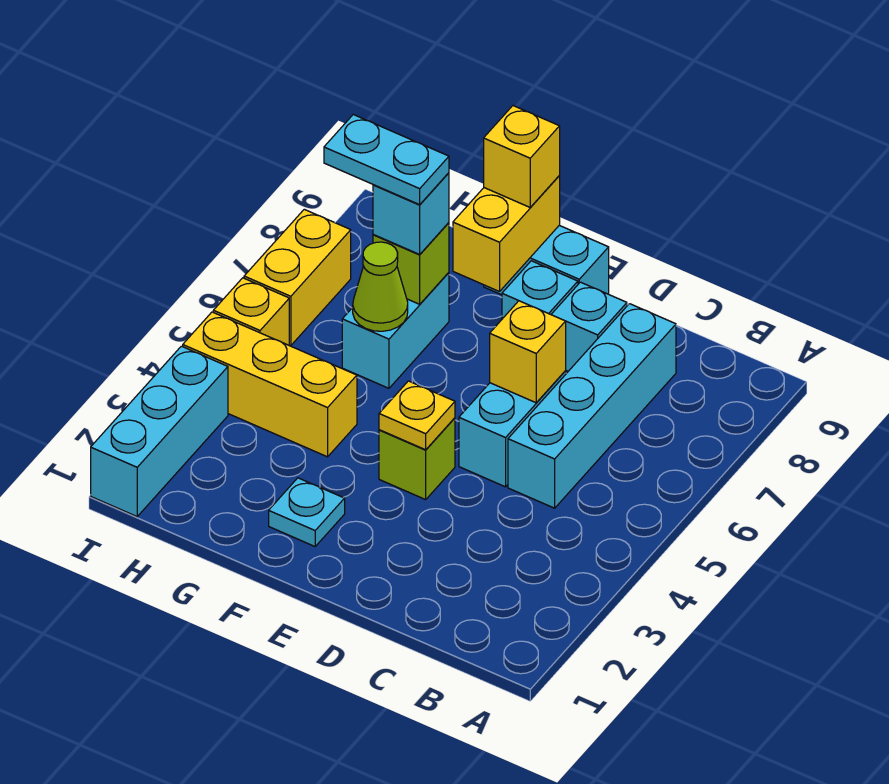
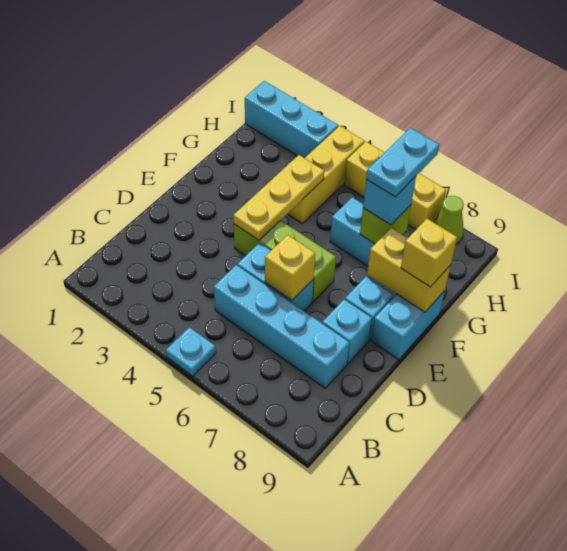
lime 1x1 brick [379,418,455,500] -> lime 1x3 brick [234,220,336,302]
yellow 1x1 plate [379,381,455,450] -> yellow 1x3 plate [233,155,324,240]
cyan 1x1 plate [269,478,345,546] -> cyan 1x1 plate moved to [166,327,216,376]
lime 1x1 cone [353,242,408,331] -> lime 1x1 cone moved to [434,196,464,244]

